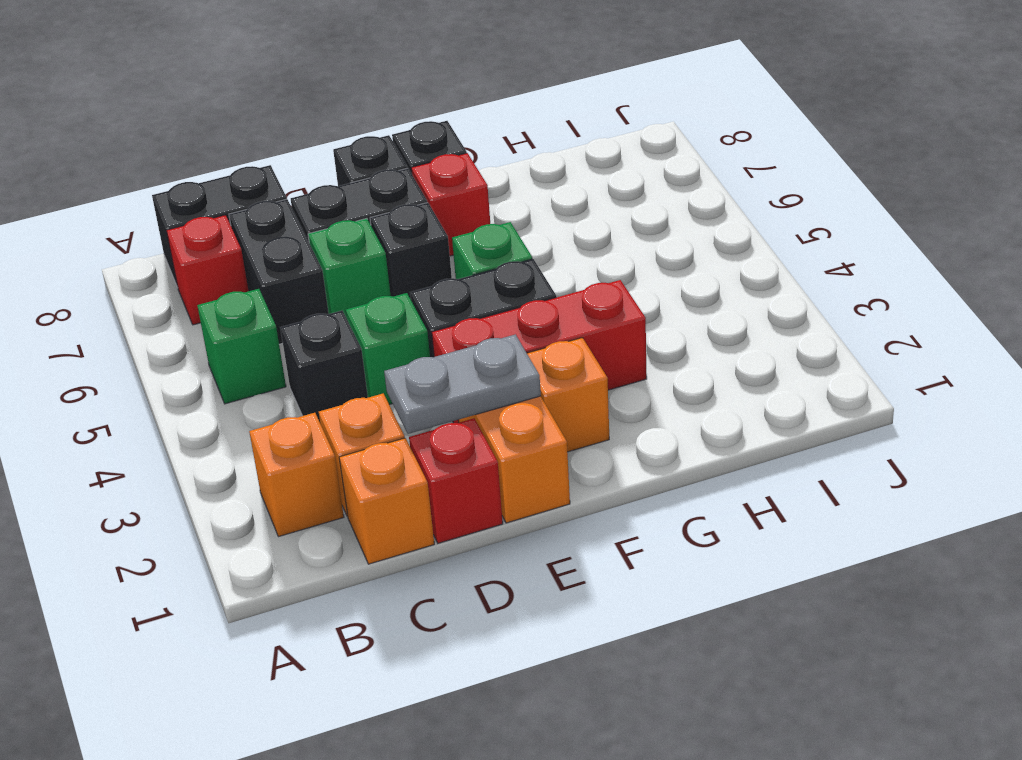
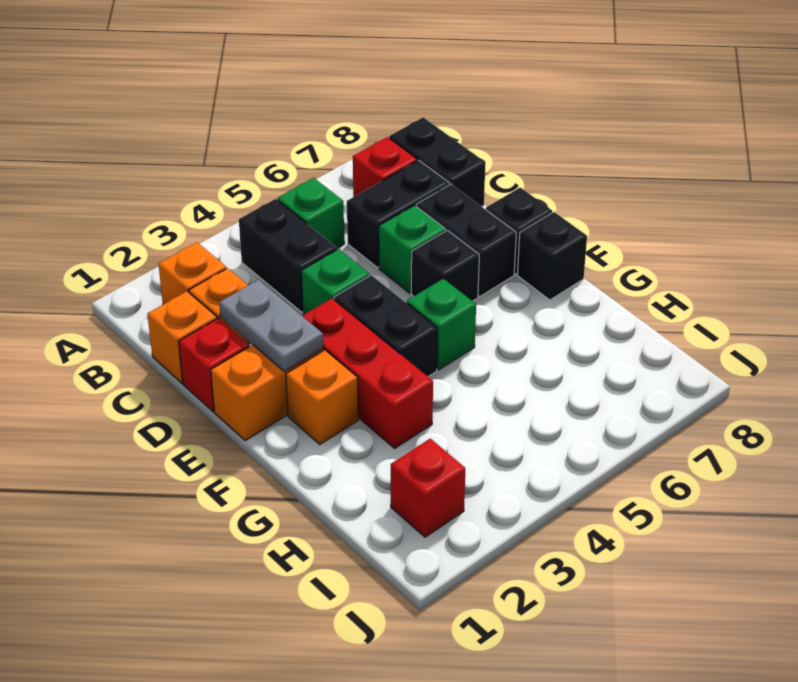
black 1x1 brick [280,311,368,422] -> black 1x2 brick [239,199,337,312]
red 1x1 brick [411,153,490,256] -> red 1x1 brick moved to [391,439,465,537]

